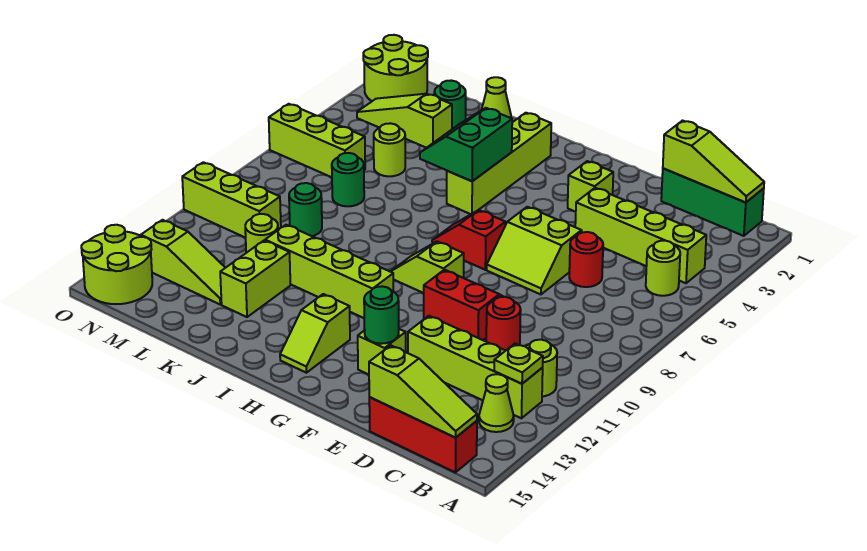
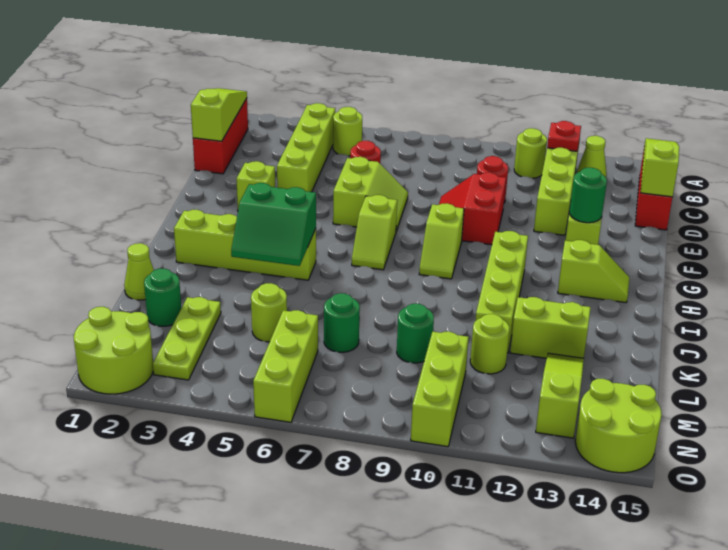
green 1x3 brick [661,168,764,236] -> red 1x3 brick [193,98,248,174]
lime 1x1 plate [494,343,543,384] -> red 1x1 plate [547,121,581,151]
red 1x2 slope [432,210,505,270] -> lime 1x2 slope [352,195,397,270]
lime 1x3 slope [357,94,452,148] -> lime 1x3 plate [153,297,221,380]

